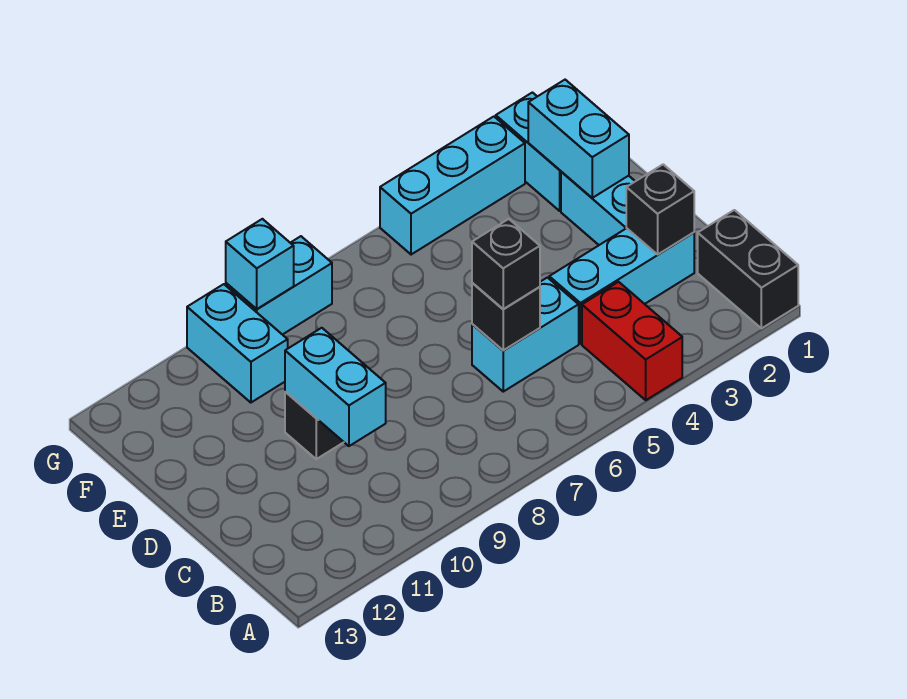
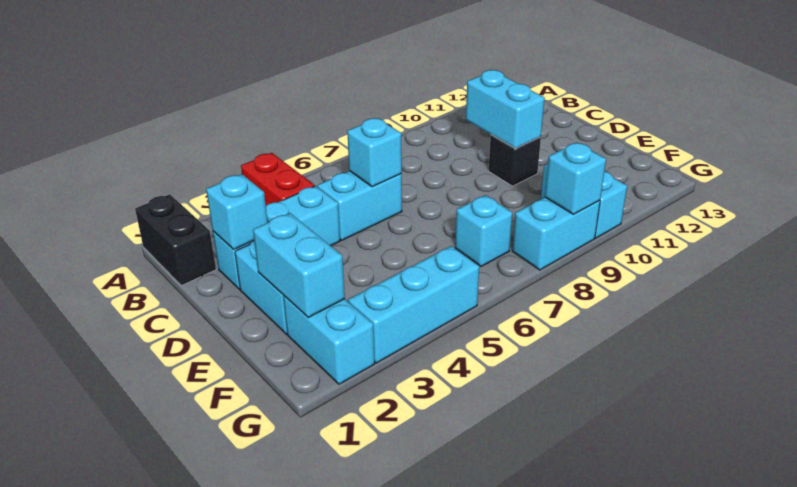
black 1x1 brick [626,164,694,254] -> cyan 1x1 brick [206,174,268,249]
black 1x1 brick [472,283,540,350] -> cyan 1x1 brick [347,118,402,187]
black 1x1 brick [472,219,540,309] -> none
none -> cyan 1x1 brick [455,195,512,266]

